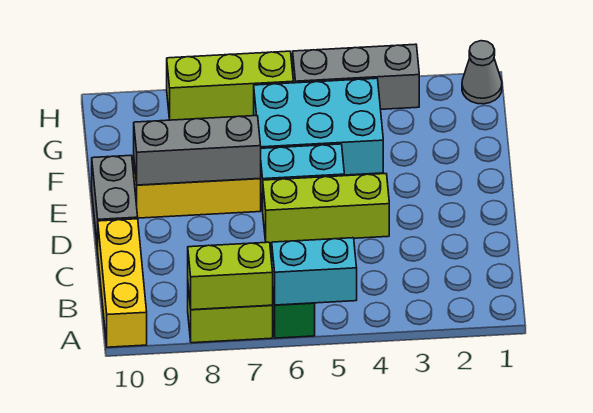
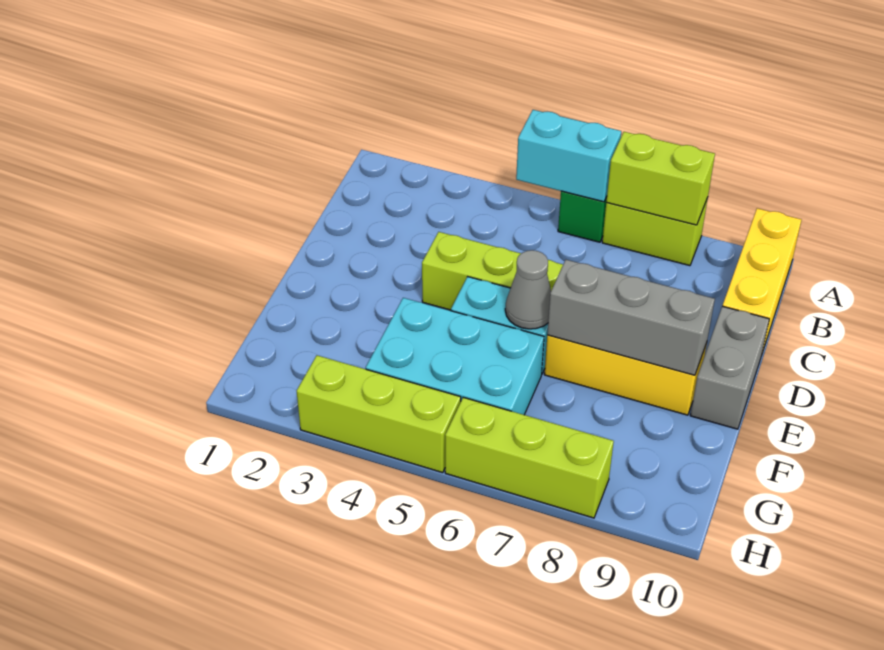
grey 1x1 cone [462,41,502,104] -> grey 1x1 cone moved to [505,250,551,329]
grey 1x3 brick [293,44,419,109] -> lime 1x3 brick [297,355,461,473]

